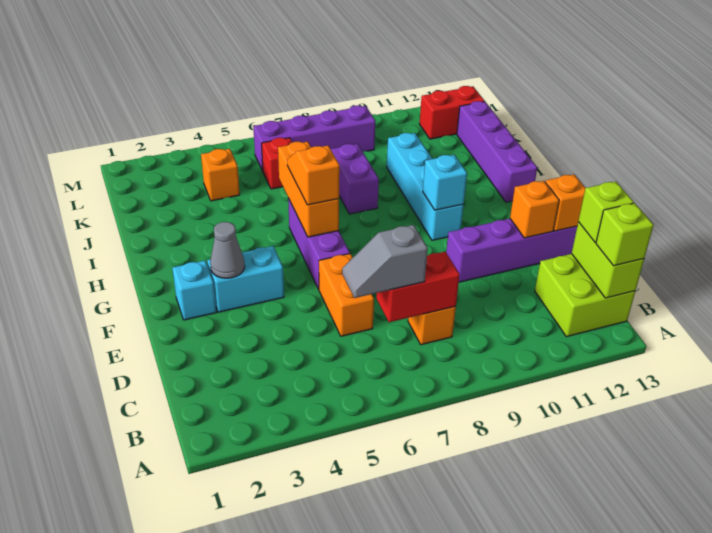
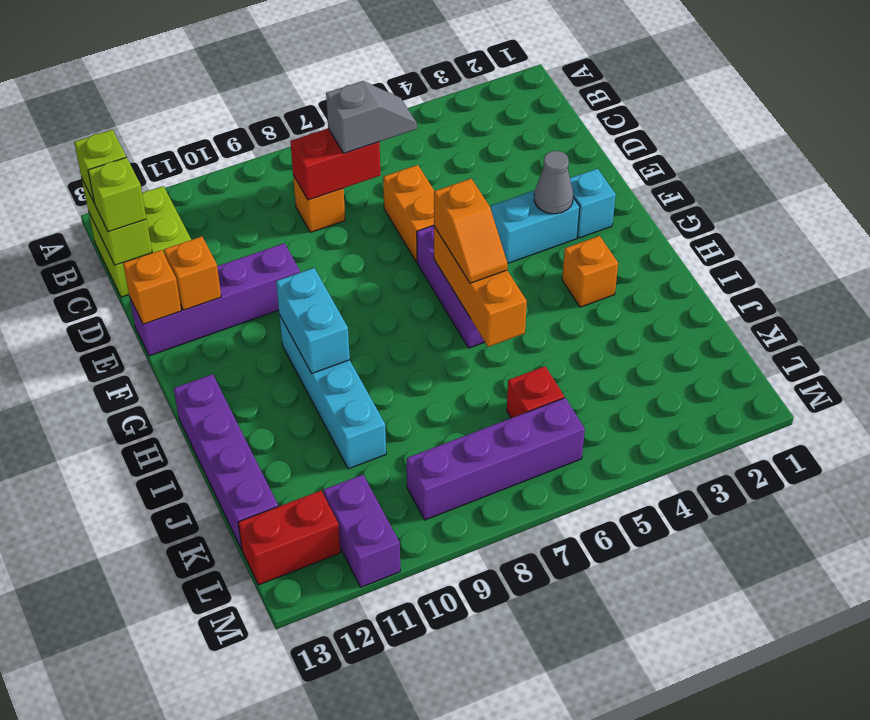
cyan 1x1 brick [423,155,467,210] -> cyan 1x2 brick [276,268,350,373]
purple 1x2 brick [331,144,379,214] -> purple 1x2 brick moved to [323,475,400,587]
orange 1x1 brick [201,149,240,201] -> orange 1x1 brick moved to [562,236,618,307]

